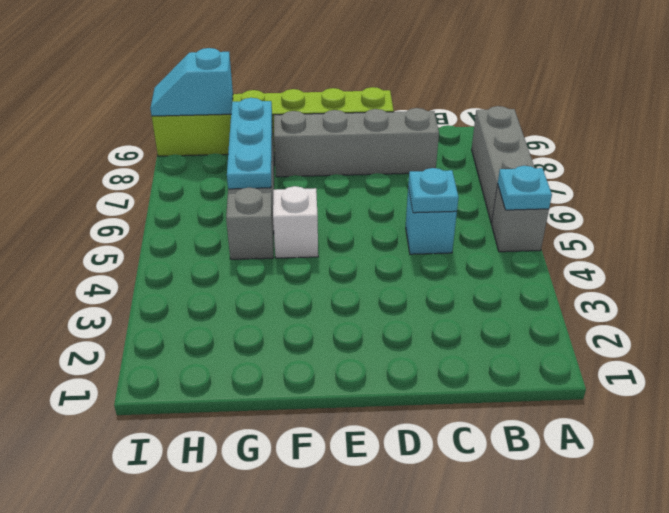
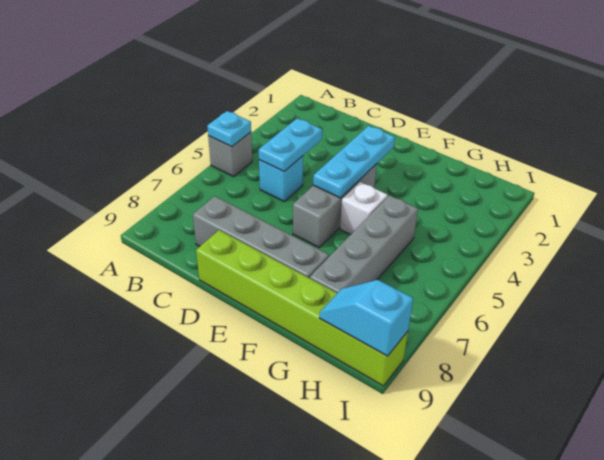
grey 1x3 brick [472,106,535,223] -> grey 1x3 brick moved to [293,164,377,247]
cyan 1x1 plate [408,168,459,213] -> cyan 1x2 plate [259,118,322,171]
cyan 1x3 plate [227,98,272,189] -> cyan 1x3 plate moved to [313,126,395,198]
cyan 1x2 slope [150,48,233,116] -> cyan 1x2 slope turned to [319,280,413,356]

